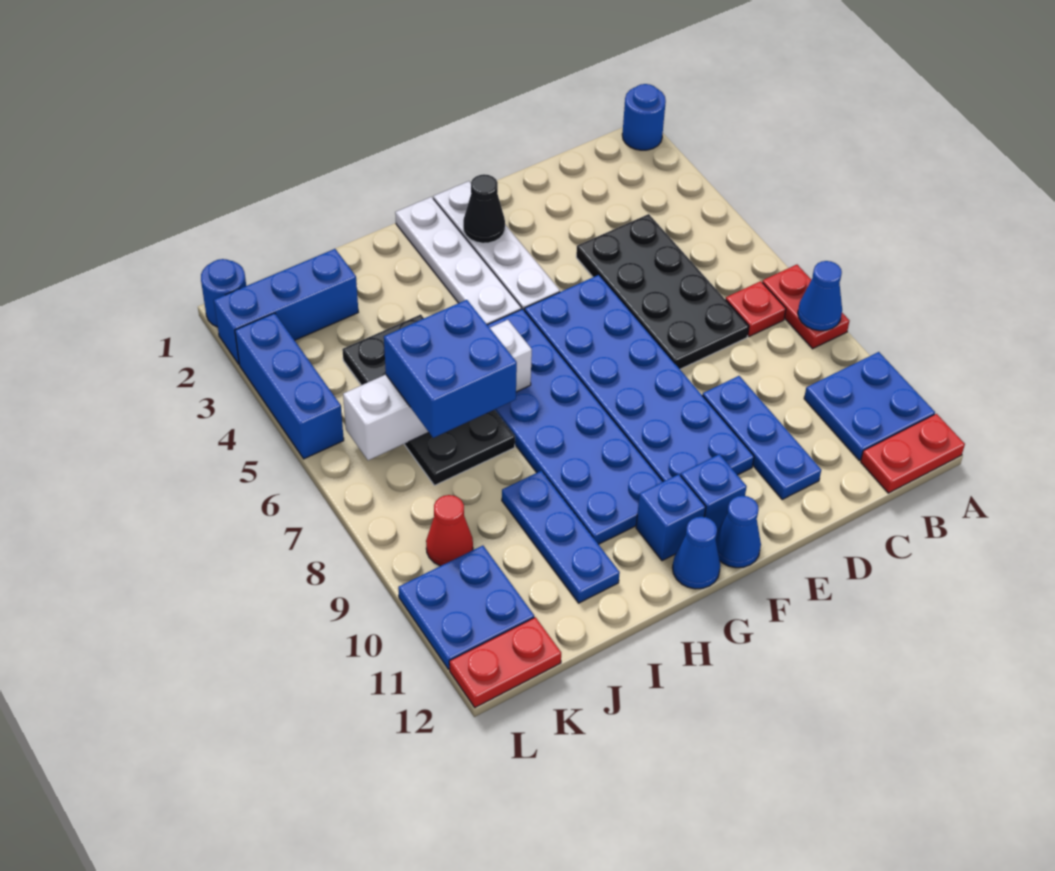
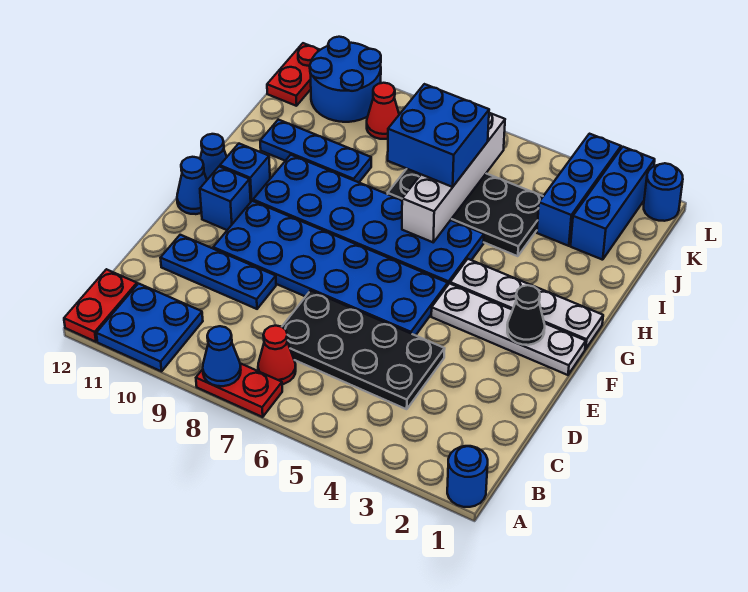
red 1x1 plate [726,281,786,337] -> red 1x1 cone [258,326,296,384]
blue 2x2 plate [398,546,534,669] -> blue 2x2 round brick [310,37,381,122]
blue 1x3 brick [235,313,344,459] -> blue 1x3 brick turned to [537,134,621,246]

